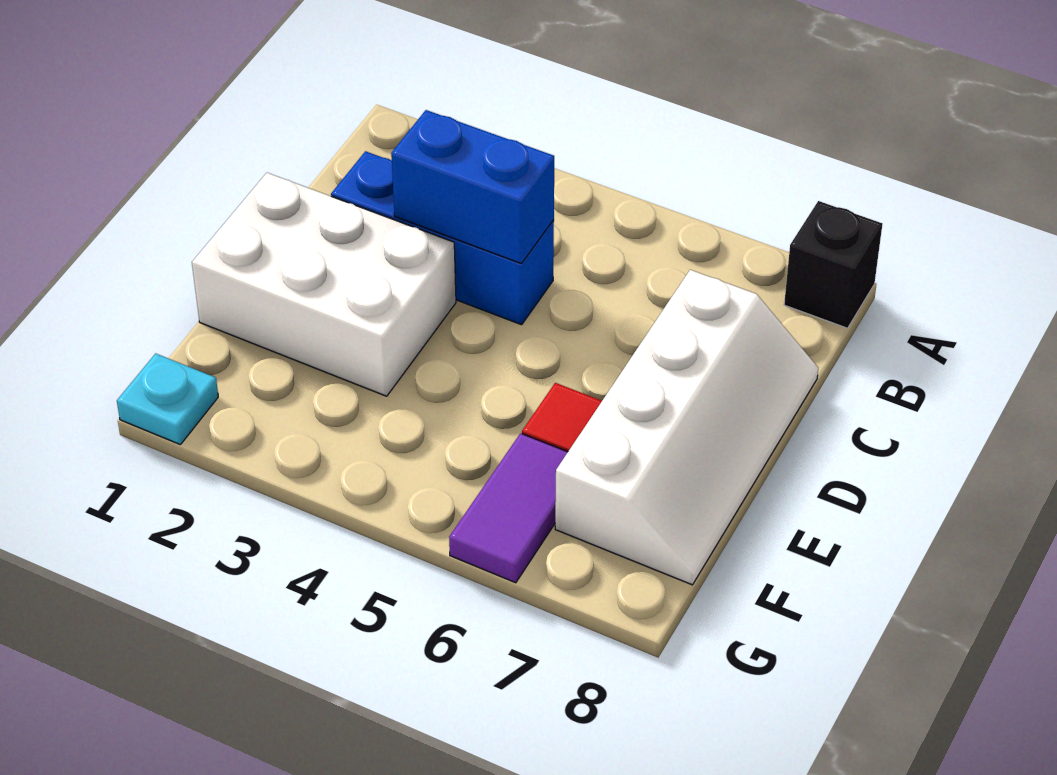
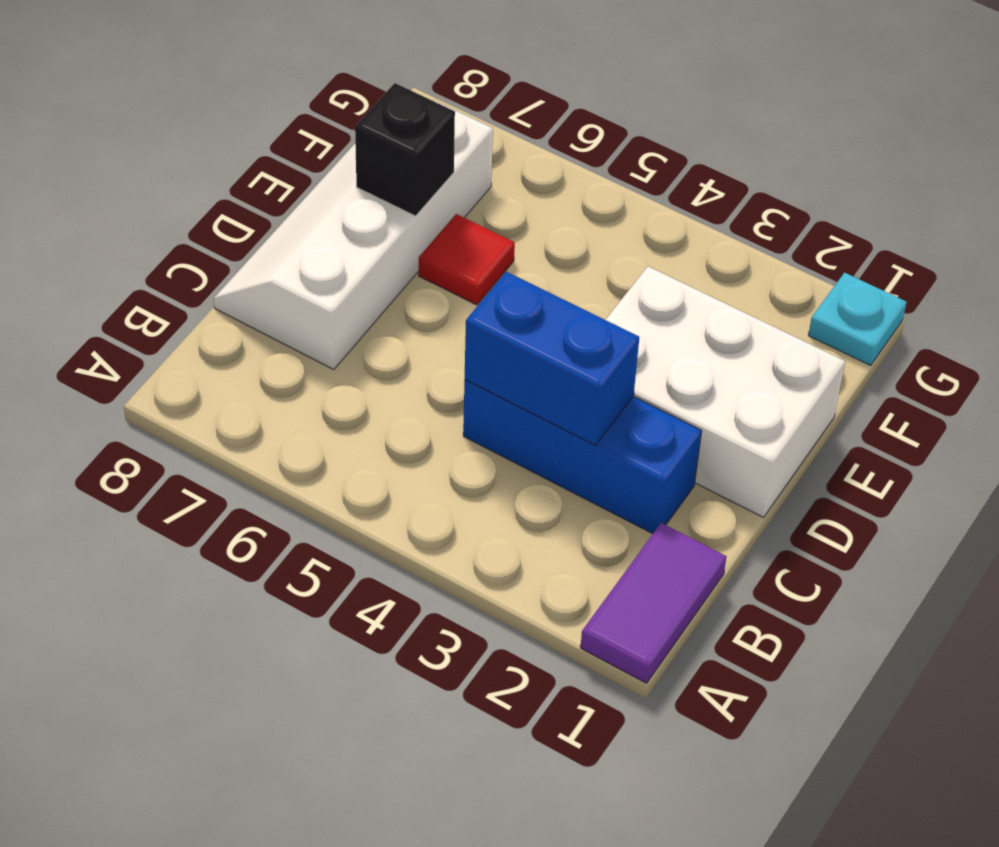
black 1x1 brick [784,201,882,328] -> black 1x1 brick moved to [355,83,455,216]
purple 1x2 tile [449,433,568,583] -> purple 1x2 tile moved to [581,523,726,683]

